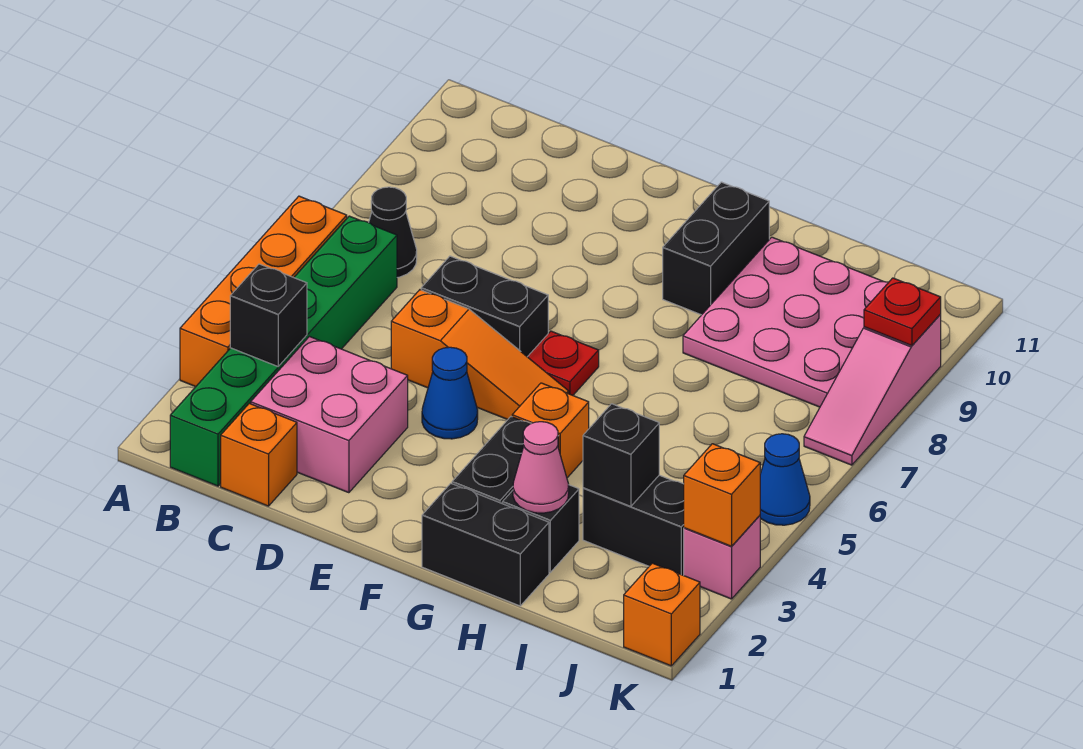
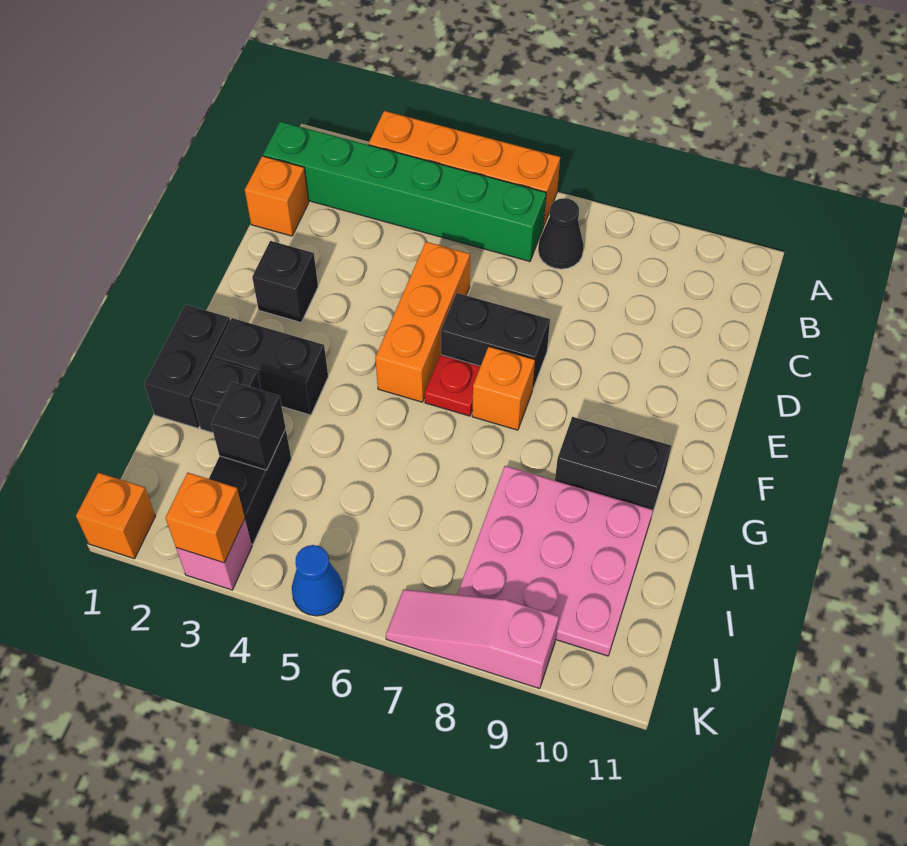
black 1x1 brick [230,264,307,366] -> black 1x1 brick moved to [252,241,318,322]
pink 2x2 brick [251,337,408,493] -> none
orange 1x3 slope [391,290,569,420] -> orange 1x3 brick [375,242,470,402]
black 1x2 brick [421,256,548,357] -> black 1x2 brick turned to [441,293,550,388]
blue 1x1 cone [422,347,478,439] -> none
orange 1x1 brick [512,383,589,478] -> orange 1x1 brick moved to [472,347,535,430]
pink 1x1 cone [513,422,569,513] -> none
red 1x1 plate [864,278,941,346] -> none

